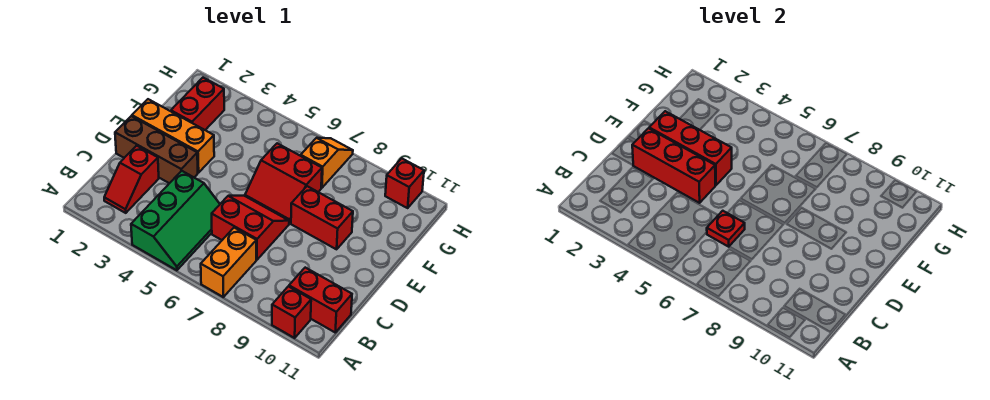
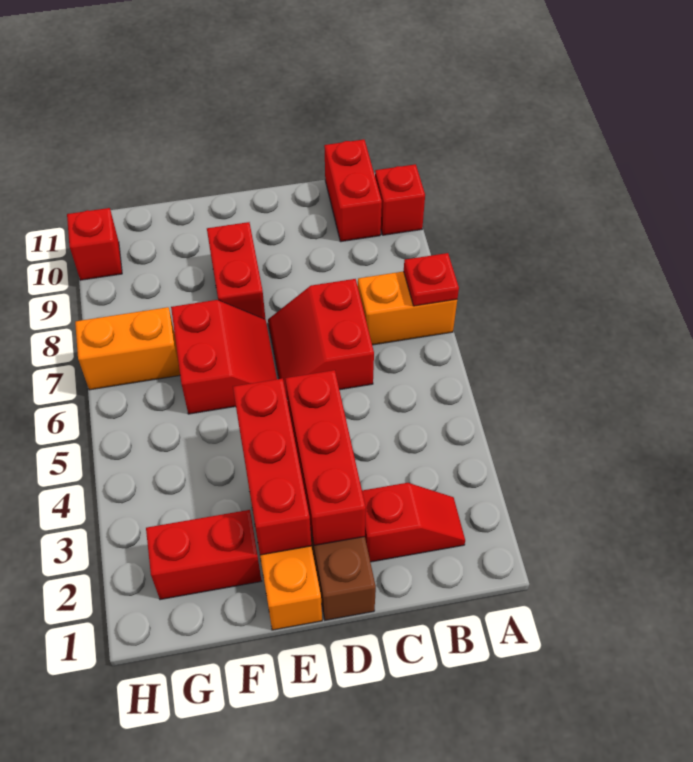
green 2x3 slope [131,171,220,270] -> none
red 1x1 plate [707,211,745,247] -> red 1x1 plate moved to [404,253,459,306]
orange 1x2 slope [301,138,353,188] -> orange 1x2 brick [75,307,180,390]

